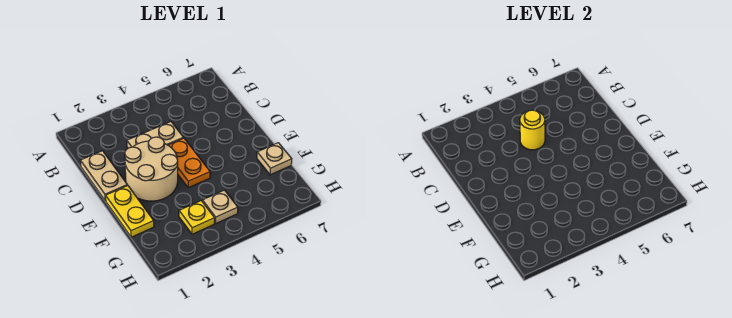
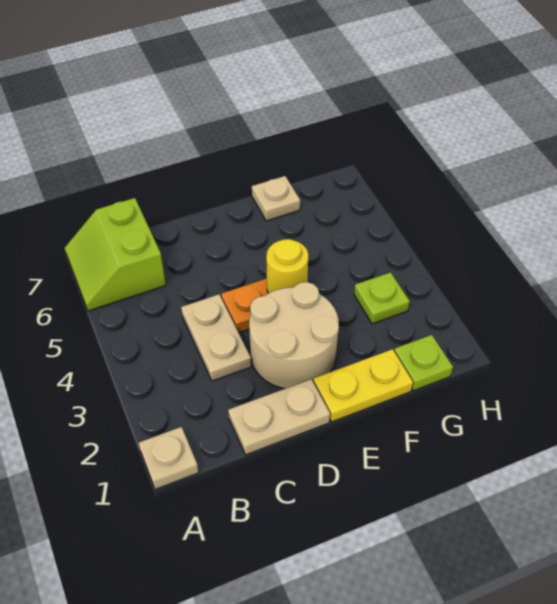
none -> lime 2x2 slope [65,198,166,311]
yellow 1x1 round brick [520,110,545,150] -> yellow 1x1 round brick moved to [266,239,308,293]
none -> lime 1x1 plate [394,335,453,391]
yellow 1x1 plate [179,201,215,234] -> lime 1x1 plate [354,272,410,324]
tan 1x1 plate [202,190,238,223] -> tan 1x1 plate moved to [139,427,199,489]

